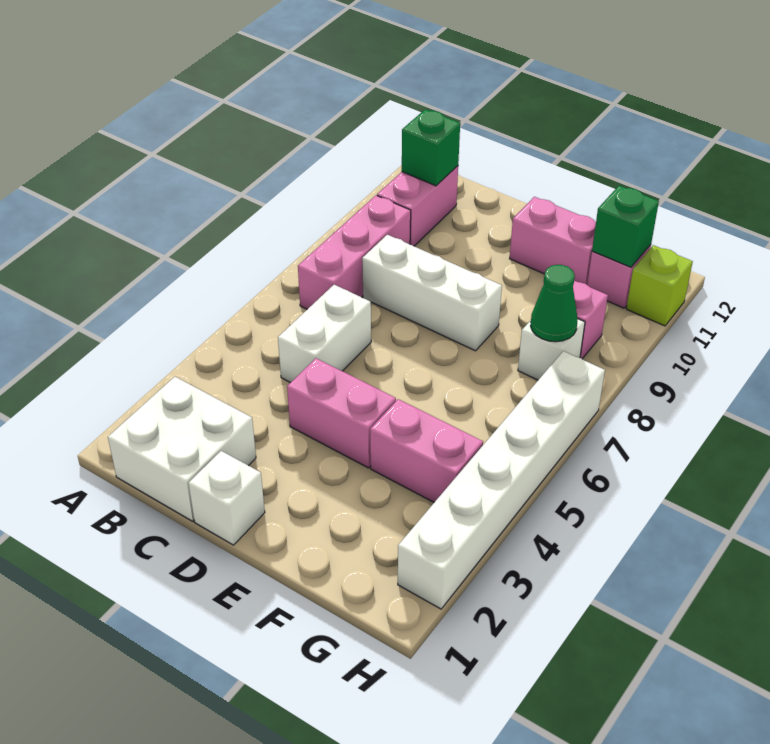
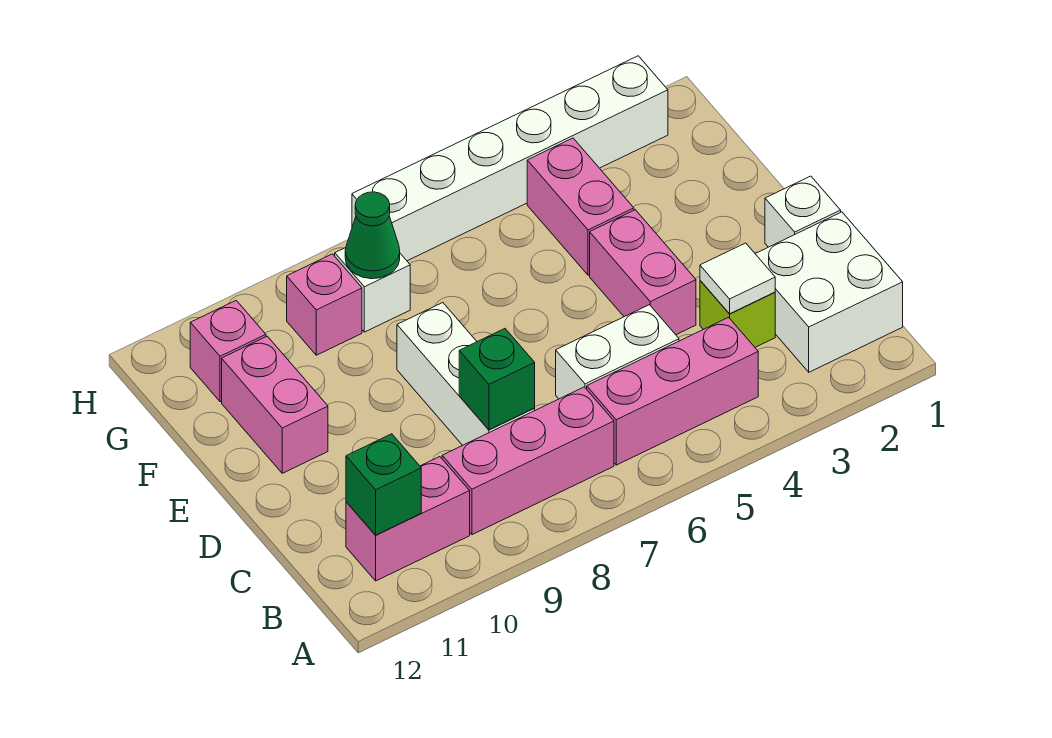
none -> pink 1x3 brick [587,317,758,465]
none -> white 1x1 tile [700,243,775,314]
green 1x1 brick [592,186,659,267] -> green 1x1 brick moved to [459,329,535,430]
lime 1x1 brick [626,245,693,326] -> lime 1x1 brick moved to [700,281,775,347]

